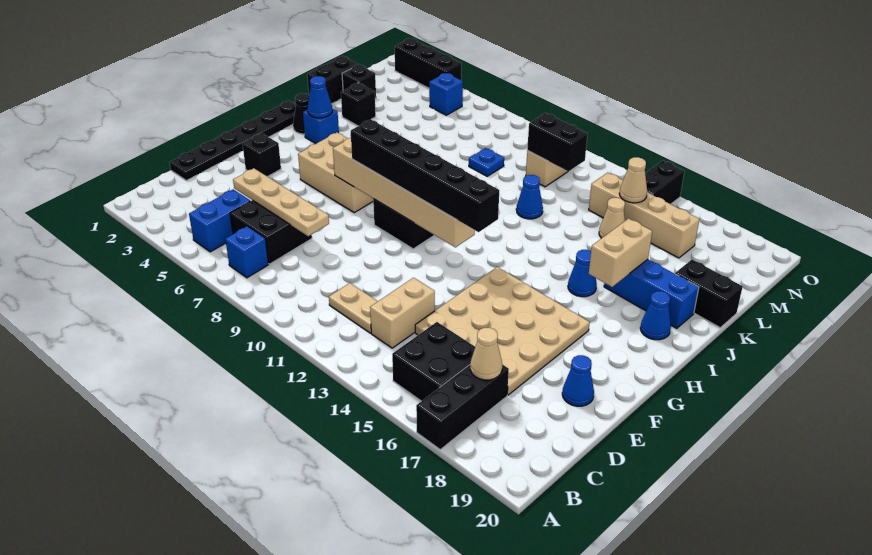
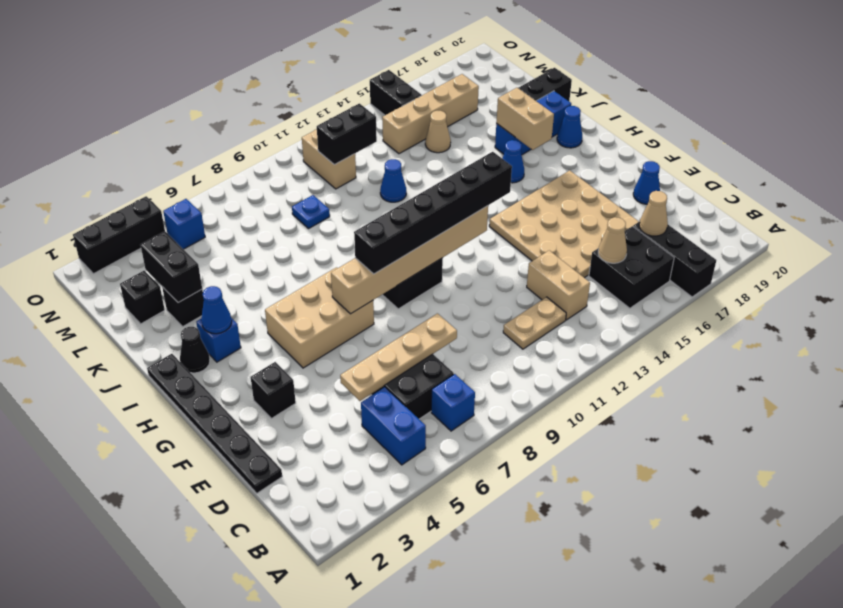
black 1x2 brick [307,56,358,104] -> black 1x2 brick moved to [140,231,202,303]
tan 1x1 cone [619,157,647,203] -> tan 1x1 cone moved to [598,217,627,263]

